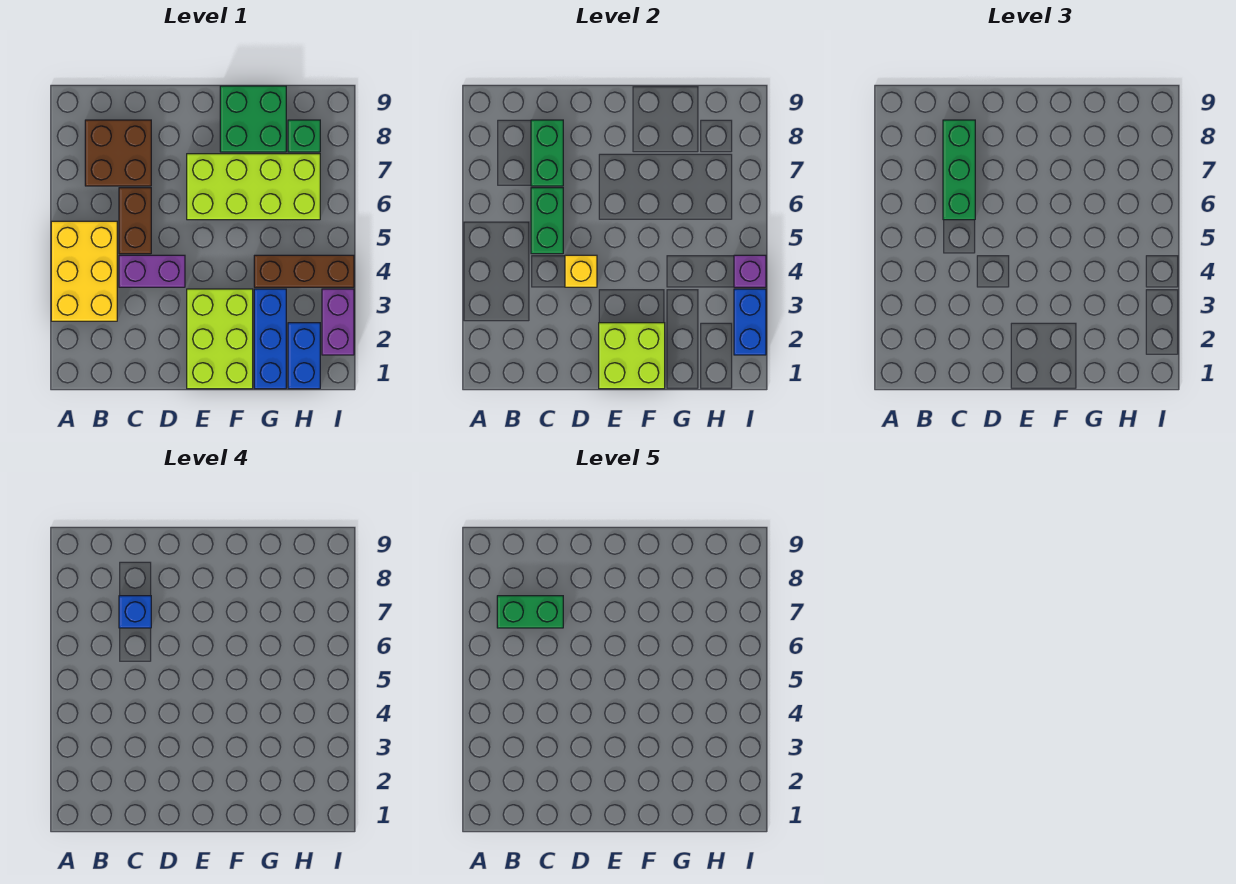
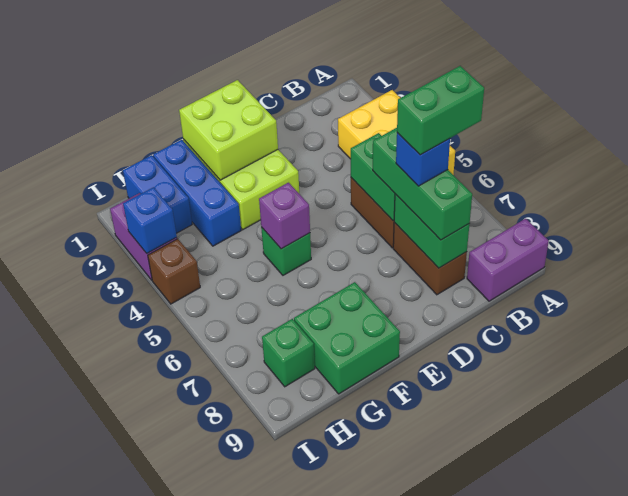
brown 2x2 brick [85,120,151,186] -> brown 1x2 brick [393,223,467,295]
purple 1x2 brick [119,255,185,287] -> purple 1x2 brick moved to [467,219,549,301]
yellow 1x1 brick [565,255,597,287] -> none
lime 2x4 brick [187,154,320,220] -> none
none -> green 1x1 brick [261,227,311,275]
brown 1x3 brick [254,255,354,287] -> brown 1x1 brick [148,239,200,304]
blue 1x2 brick [734,289,766,355] -> blue 1x1 brick [123,187,177,253]
purple 1x1 brick [734,255,766,287] -> purple 1x1 brick moved to [259,183,310,249]

